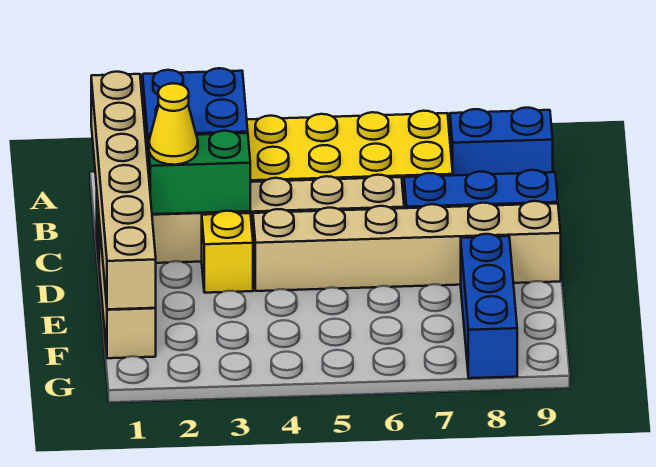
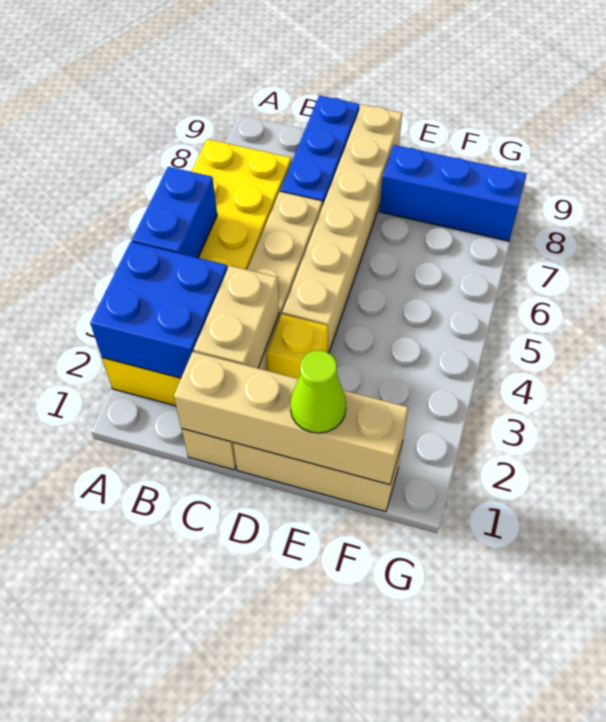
tan 1x6 brick [91,72,156,309] -> tan 1x4 brick [174,352,408,485]
blue 1x2 brick [450,108,553,175] -> blue 1x2 brick moved to [132,167,217,258]
green 1x2 brick [148,131,250,214] -> tan 1x2 brick [194,266,279,368]
yellow 1x1 cone [149,83,198,165] -> none
none -> lime 1x1 cone [290,351,346,433]

